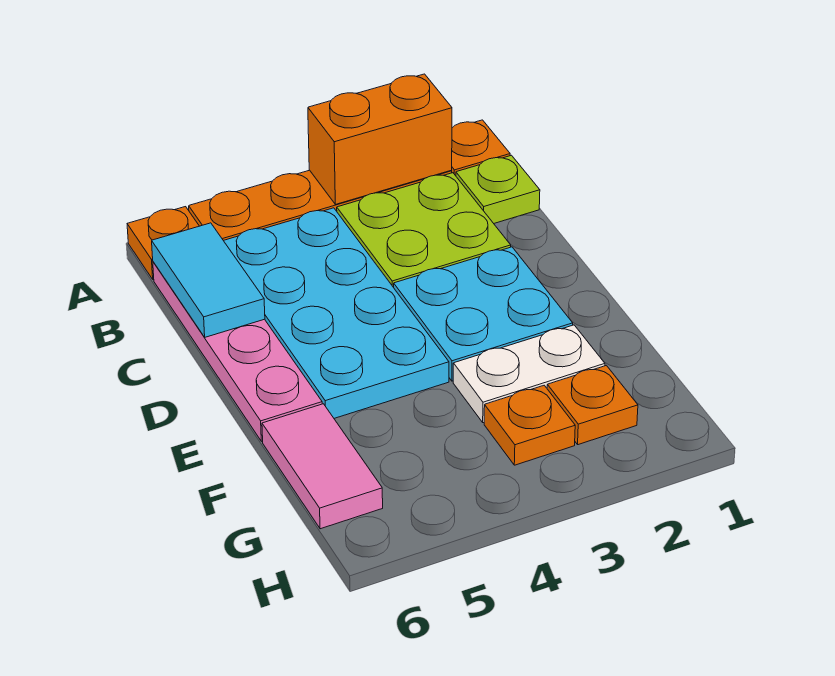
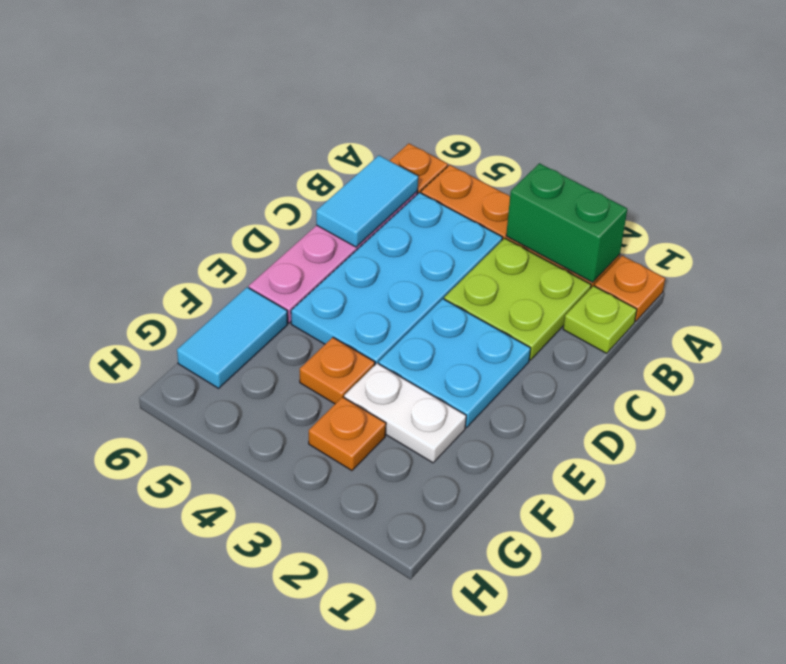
orange 1x2 brick [308,74,452,204] -> green 1x2 brick [506,163,627,283]
pink 1x2 tile [262,404,383,529] -> cyan 1x2 tile [177,287,288,388]
orange 1x1 plate [547,365,638,445] -> orange 1x1 plate moved to [300,337,375,404]

